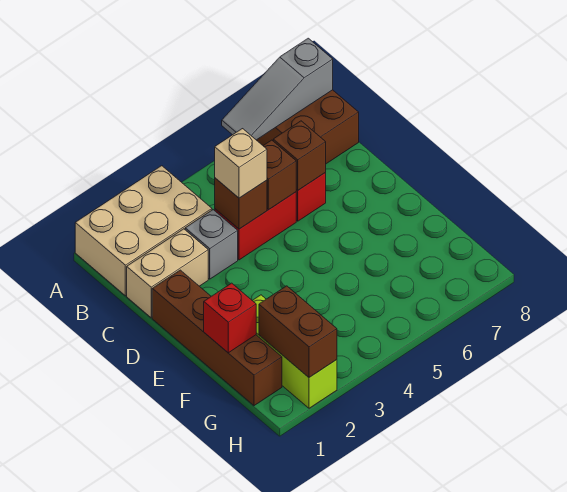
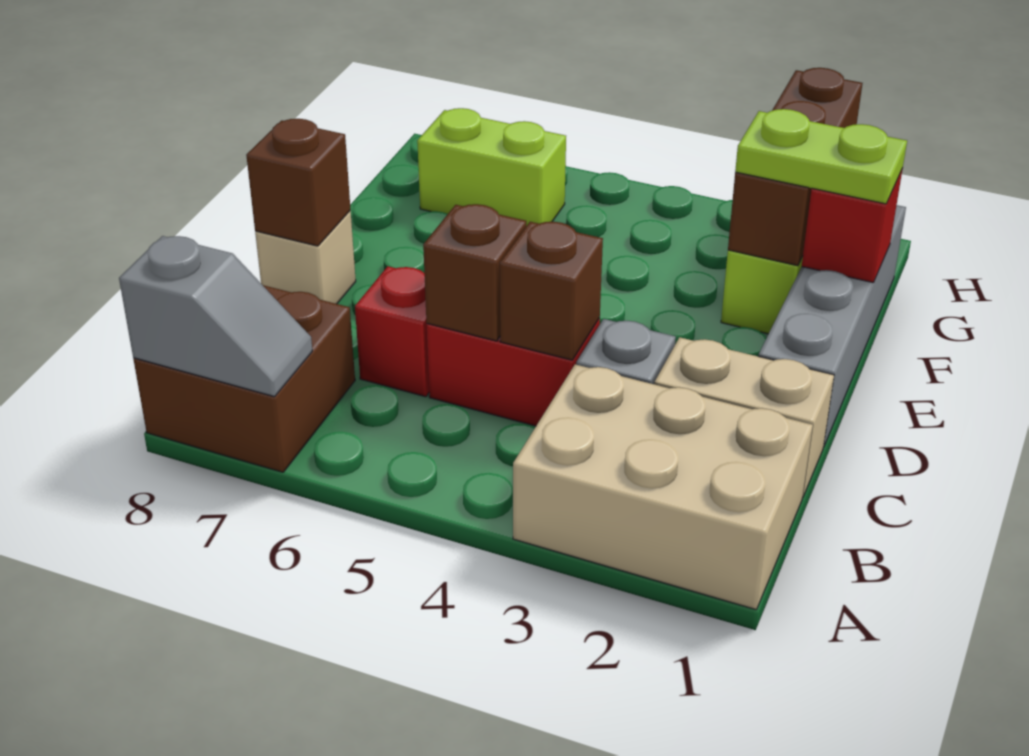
grey 1x3 slope [222,38,333,140] -> grey 1x2 slope [119,236,312,397]
tan 1x1 brick [215,129,267,198] -> tan 1x1 brick moved to [255,211,356,304]
brown 1x1 brick [273,121,326,190] -> brown 1x1 brick moved to [246,119,351,246]
brown 1x4 brick [152,270,282,406] -> grey 1x4 brick [758,205,906,447]
none -> lime 1x2 plate [735,109,907,204]
brown 1x2 brick [259,286,337,377] -> brown 1x3 brick [728,68,862,266]
none -> lime 1x2 brick [417,108,566,226]

